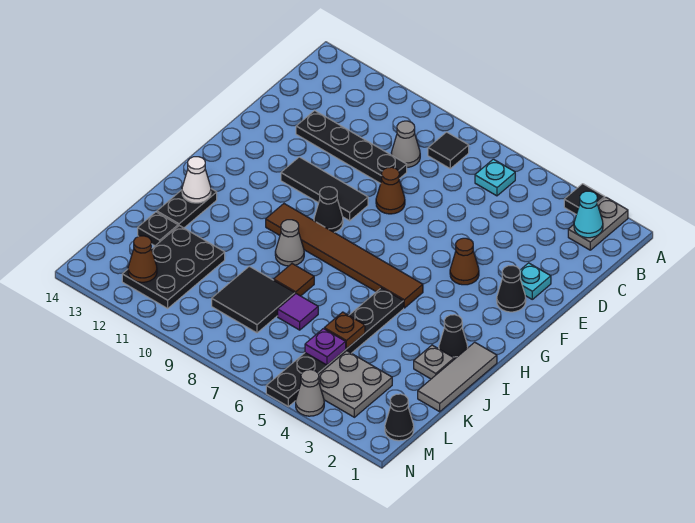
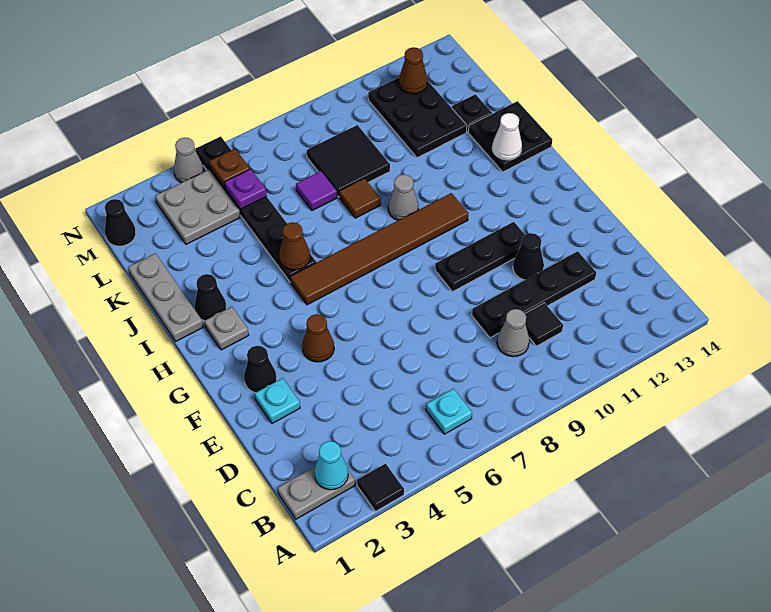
grey 1x2 plate [568,197,628,250] -> grey 1x2 plate turned to [278,467,355,519]
black 1x1 tile [428,132,469,169] -> black 1x1 tile moved to [525,303,563,346]
brown 1x1 cone [376,167,405,214] -> brown 1x1 cone moved to [279,222,310,270]
black 1x3 tile [281,157,368,221] -> black 1x3 plate [435,222,525,292]
black 1x1 cone [314,187,343,232] -> black 1x1 cone moved to [513,233,544,280]
grey 1x3 tile [418,342,497,412] -> grey 1x3 plate [128,253,203,341]
black 1x2 plate [157,189,217,228] -> black 2x2 plate [469,101,552,172]
grey 1x1 plate [414,345,454,379] -> grey 1x1 plate moved to [204,307,249,350]
brown 1x1 plate [324,312,365,349] -> brown 1x1 plate moved to [209,149,250,188]

